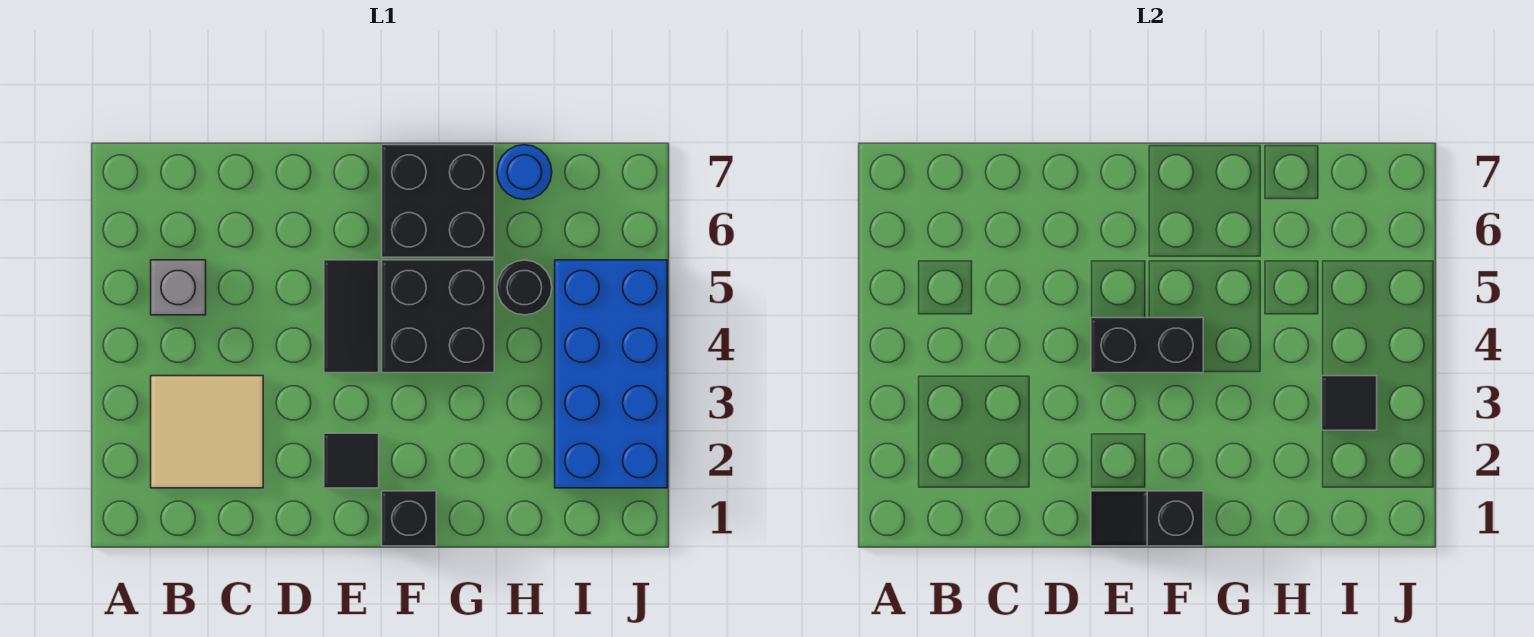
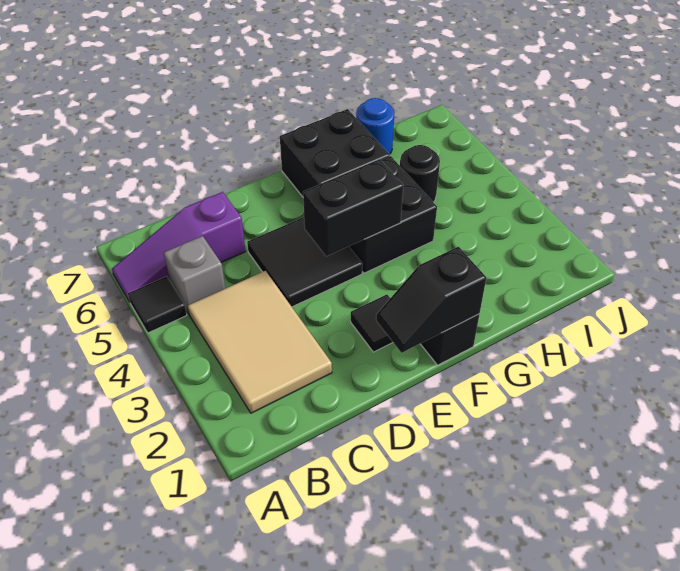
none -> purple 1x3 slope [112,192,246,302]
tan 2x2 tile [151,376,263,488] -> tan 2x3 tile [188,271,332,413]
black 1x2 tile [324,260,379,373] -> black 2x2 tile [247,217,362,307]
blue 2x4 brick [555,260,667,488] -> none
black 1x1 tile [1322,376,1377,430] -> black 1x1 tile moved to [128,277,187,333]

